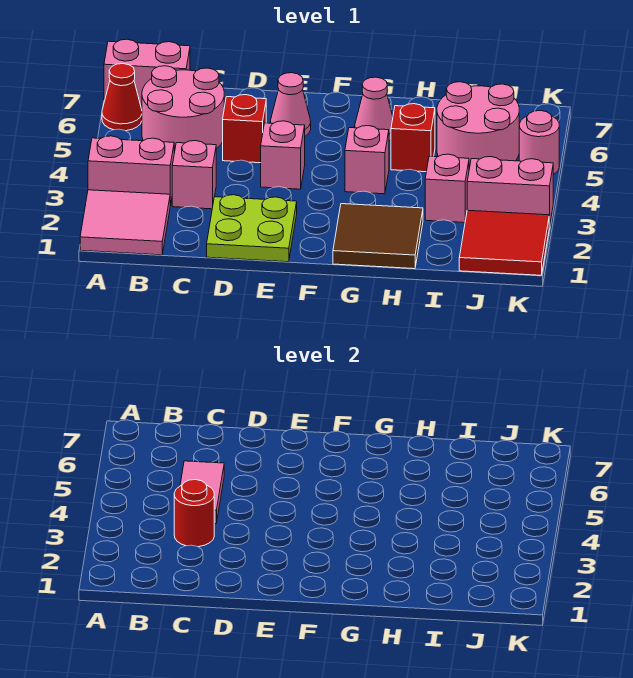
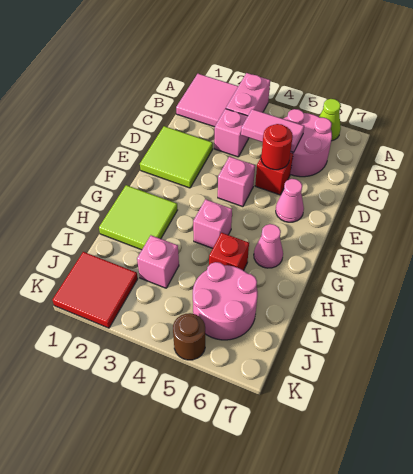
red 1x1 cone [102,64,142,131] -> lime 1x1 cone [319,99,341,141]
pink 1x2 brick [104,39,190,108] -> none
red 1x1 round brick [174,480,214,547] -> red 1x1 round brick moved to [261,124,293,170]
lime 2x2 plate [207,195,297,262] -> lime 2x2 tile [140,126,213,188]
brown 2x2 tile [333,204,423,269] -> lime 2x2 tile [99,185,177,250]
pink 1x2 brick [467,157,553,227] -> none
pink 1x1 round brick [519,111,559,174] -> brown 1x1 round brick [173,313,205,360]

